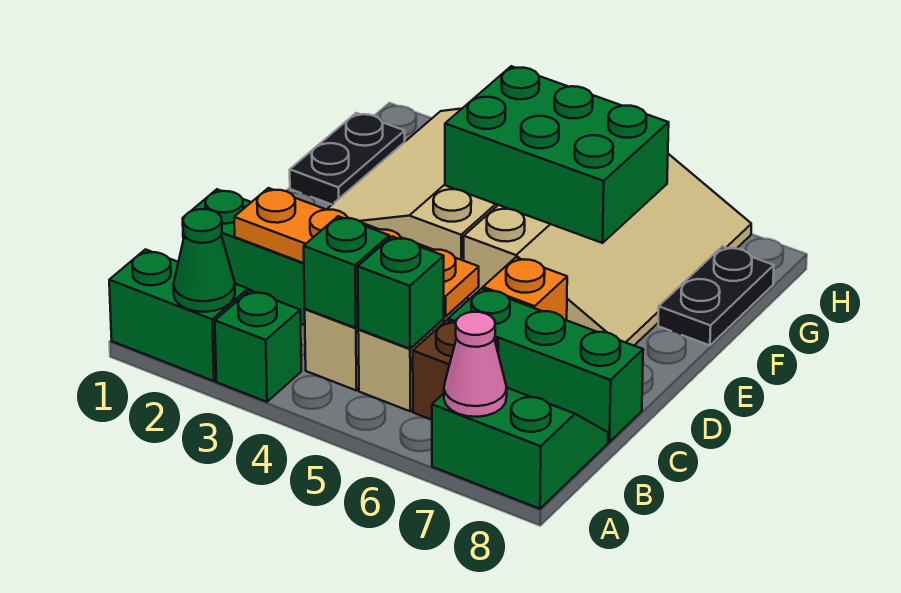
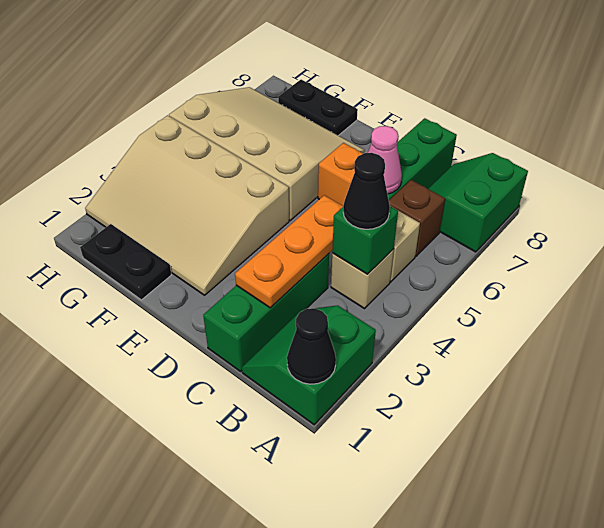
none -> black 1x1 cone [287,308,336,384]
green 1x1 cone [173,209,235,312] -> none
green 1x1 brick [215,290,301,402] -> none
pink 1x1 cone [444,312,507,417] -> pink 1x1 cone moved to [368,126,402,194]
none -> black 1x1 cone [343,153,390,229]
green 1x1 brick [358,237,444,349] -> none
orange 1x4 plate [234,188,479,317] -> orange 1x3 plate [235,195,343,308]
green 2x3 brick [445,66,669,243] -> none

